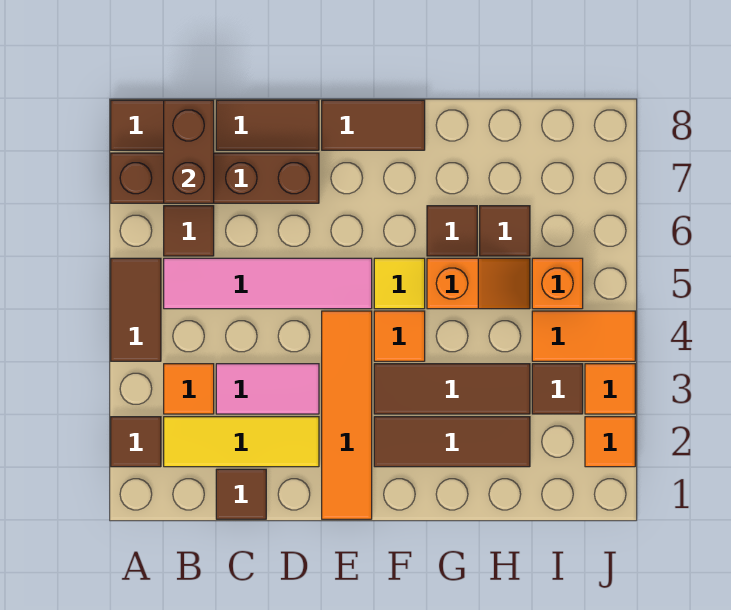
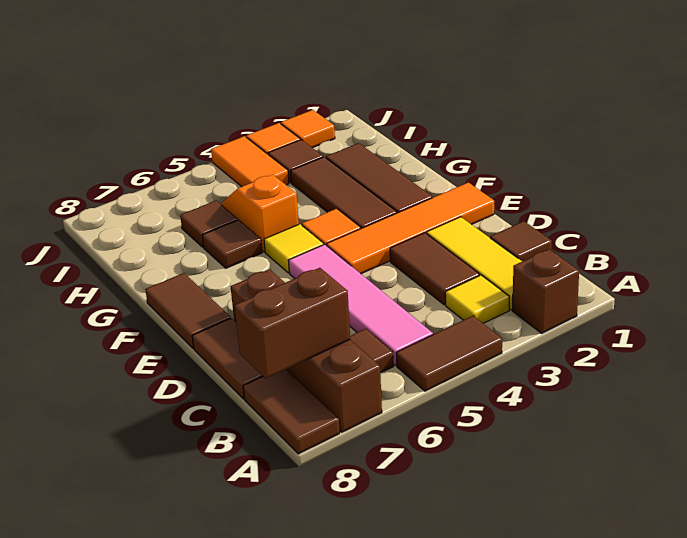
brown 1x1 tile [111,417,161,467] -> brown 1x1 brick [512,249,579,333]
orange 1x1 tile [164,364,214,414] -> yellow 1x1 tile [445,275,509,323]
pink 1x2 tile [216,364,319,414] -> brown 1x2 tile [390,233,480,305]
orange 1x1 brick [532,258,583,309] -> none

